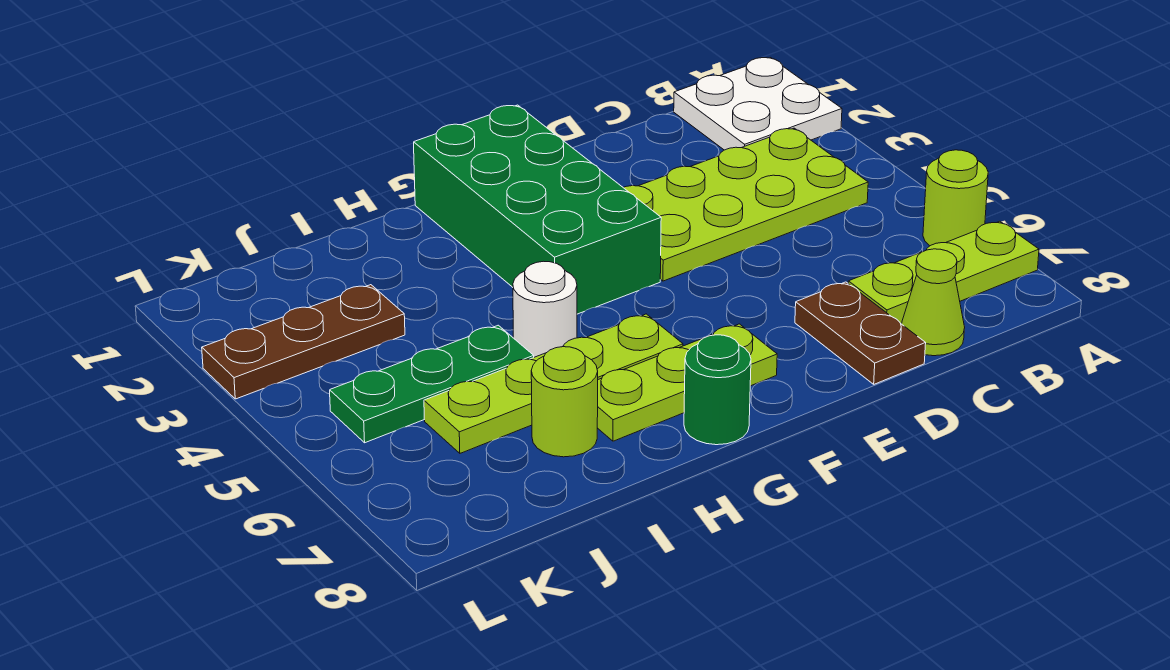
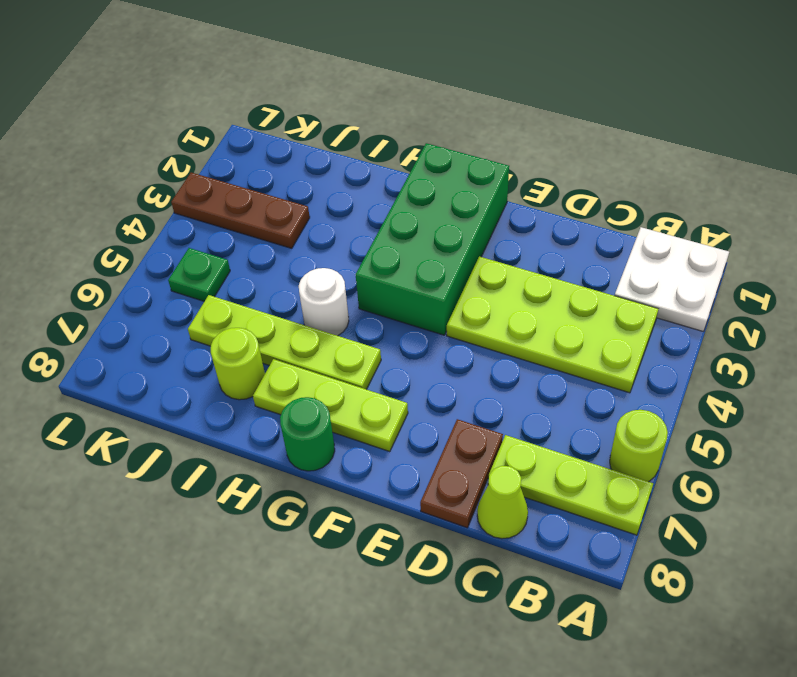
green 1x3 plate [330,325,534,443] -> green 1x1 plate [168,248,230,301]

